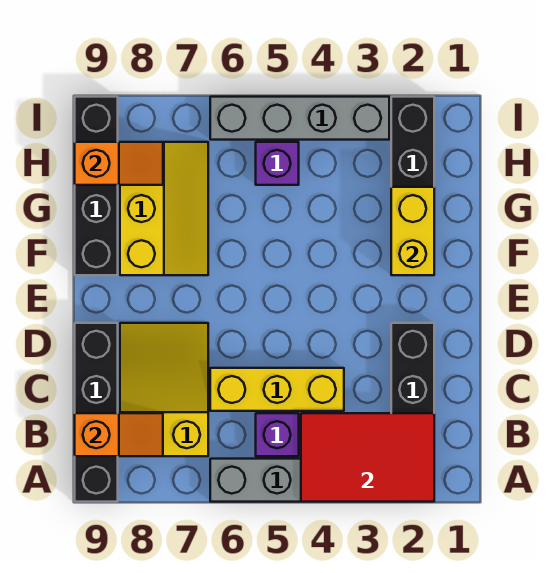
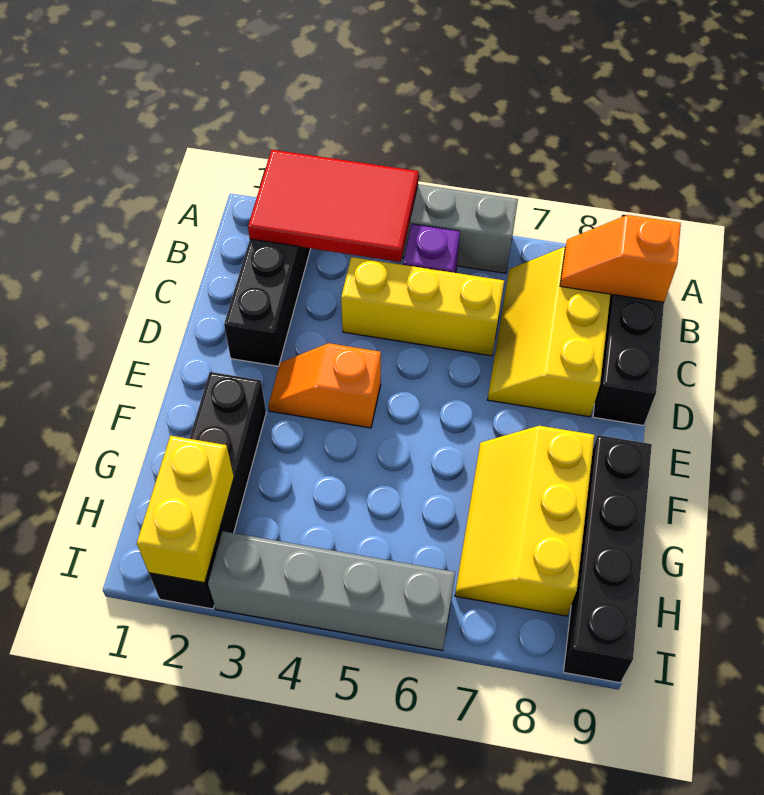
yellow 2x3 slope [120,323,208,456] -> yellow 2x3 slope turned to [488,247,610,417]
yellow 1x2 brick [391,187,434,275] -> yellow 1x2 brick moved to [137,436,234,583]
purple 1x1 brick [256,142,299,185] -> none
orange 1x2 slope [75,142,163,185] -> orange 1x2 slope moved to [268,343,381,428]

